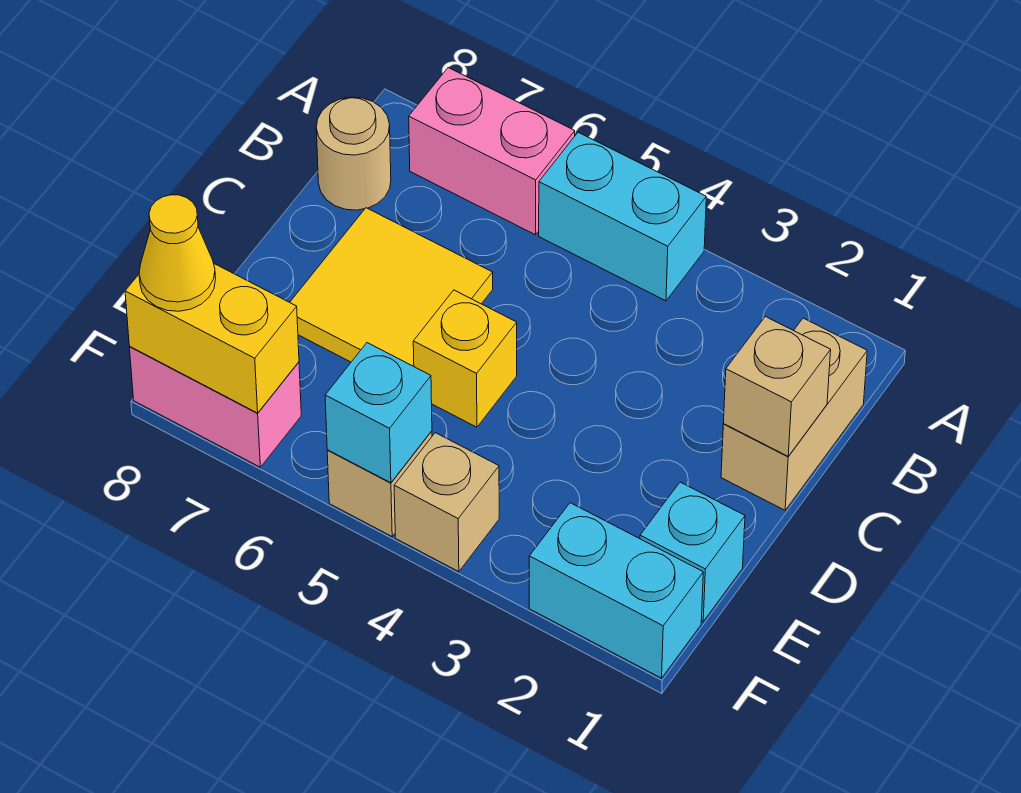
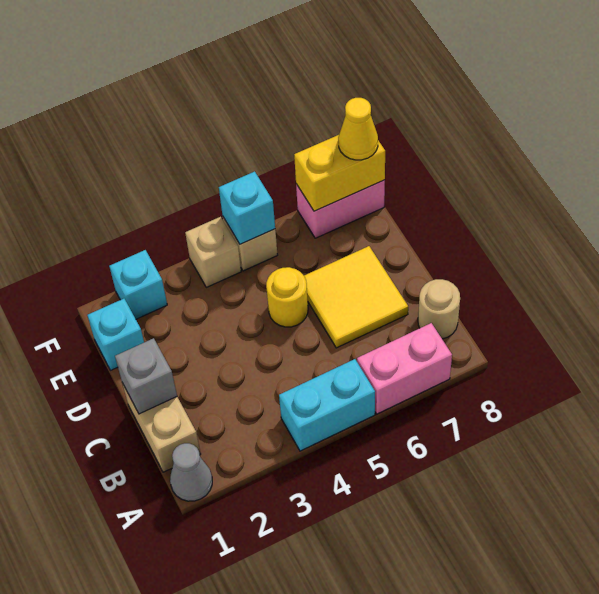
none -> grey 1x1 cone [170,443,212,501]
tan 1x1 brick [723,317,831,456] -> grey 1x1 brick [115,338,177,414]
yellow 1x1 brick [413,290,517,427] -> yellow 1x1 round brick [266,267,308,327]
cyan 1x2 brick [529,503,703,678] -> cyan 1x1 brick [109,250,167,319]

